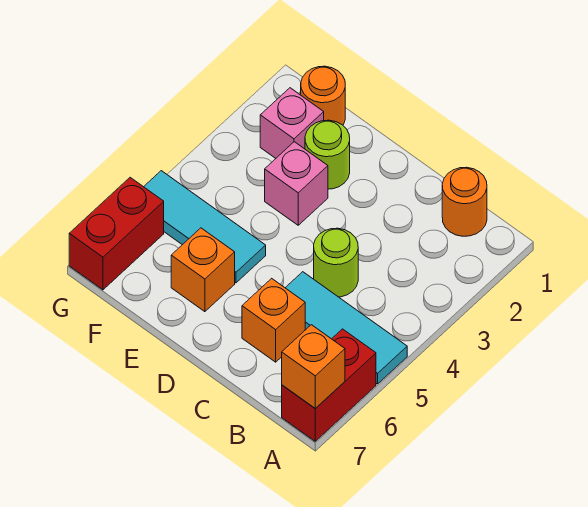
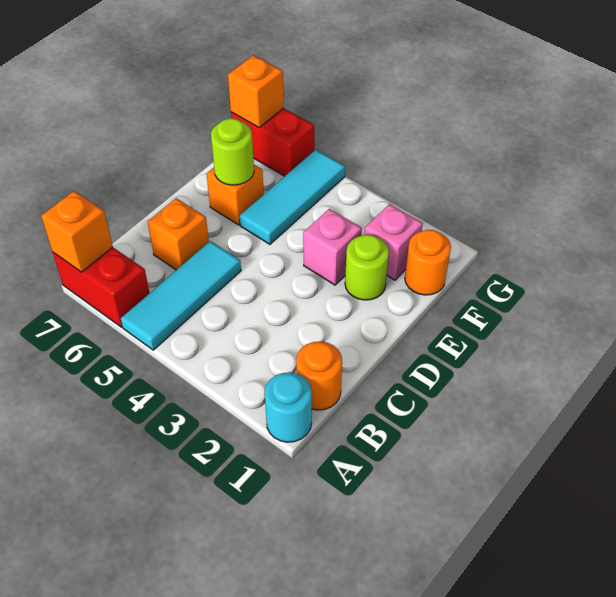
none -> cyan 1x1 round brick [265,372,312,442]
lime 1x1 round brick [314,228,358,297] -> lime 1x1 round brick moved to [211,118,254,185]
none -> orange 1x1 brick [228,55,284,128]

